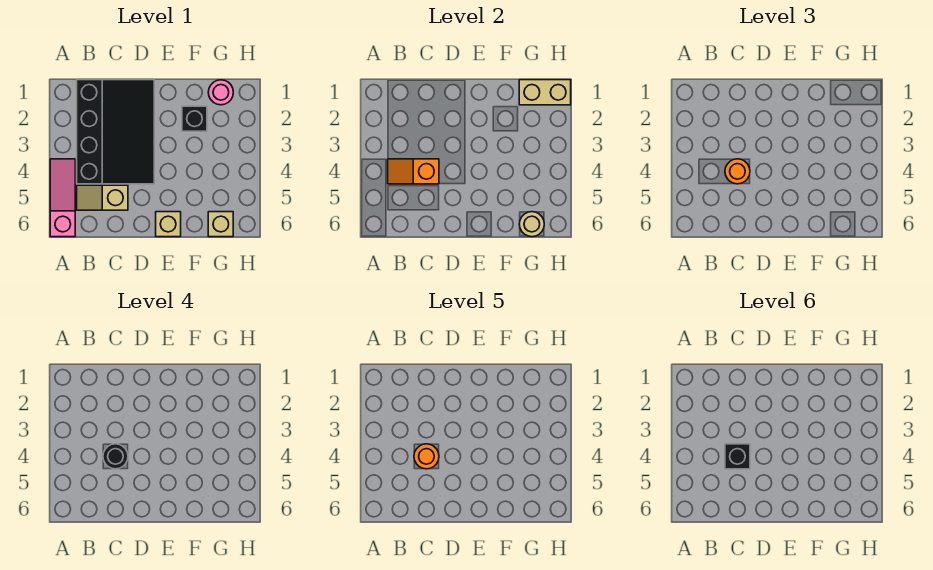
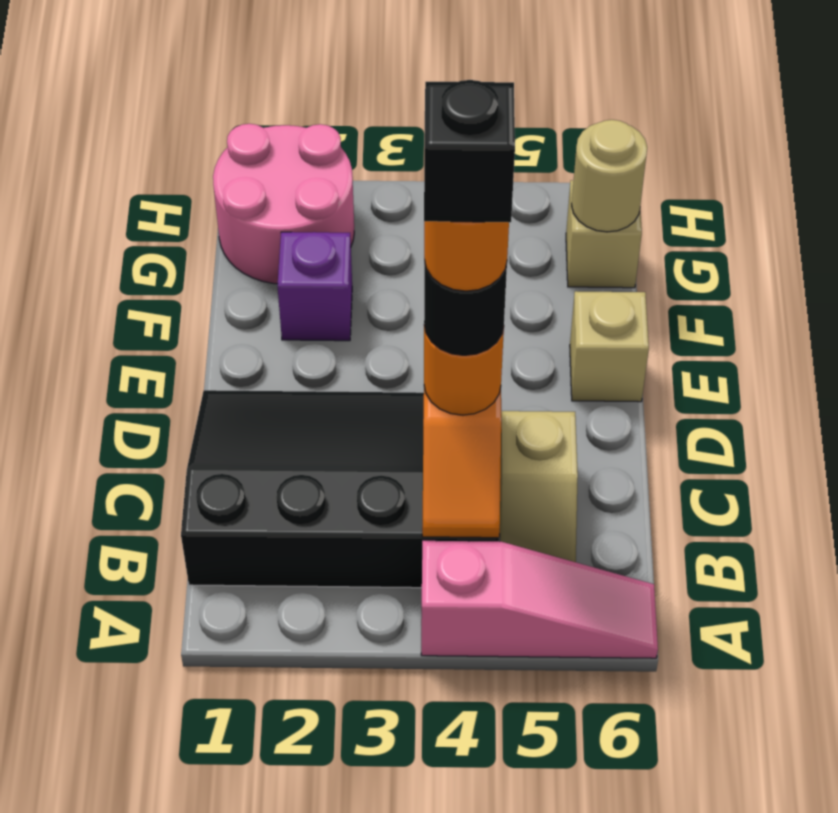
pink 1x3 slope [50,159,75,237] -> pink 1x3 slope turned to [421,541,658,658]
black 1x1 brick [182,106,207,131] -> purple 1x1 brick [277,232,352,341]
pink 1x1 round brick [208,80,233,105] -> pink 2x2 round brick [213,124,354,284]
tan 1x2 brick [519,80,571,105] -> none

